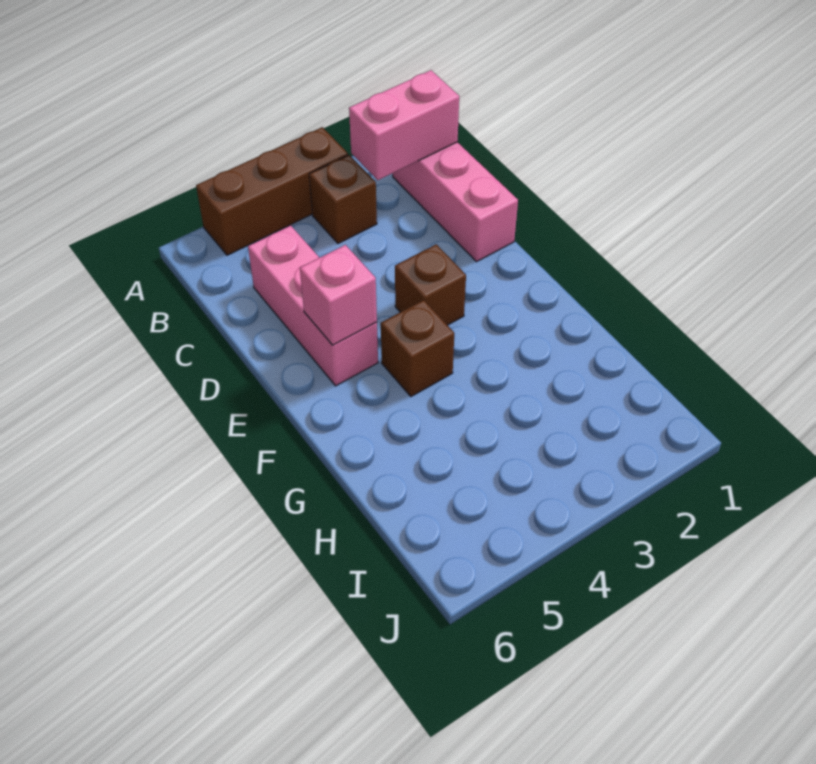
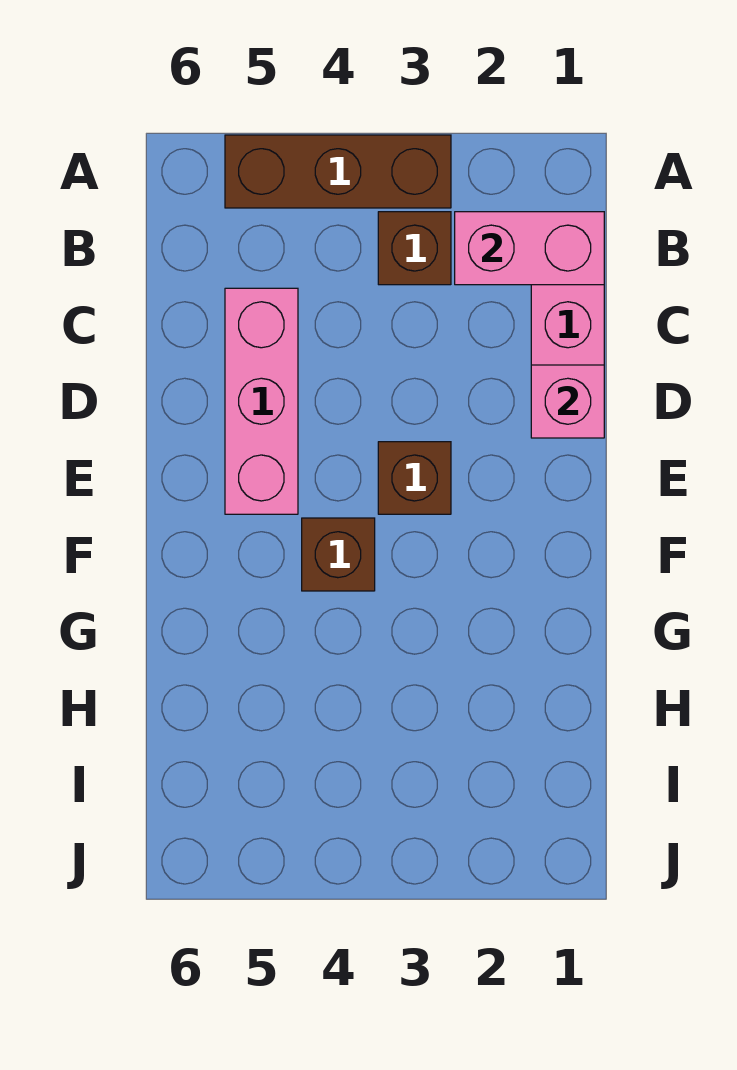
pink 1x1 brick [300,245,377,345] -> pink 1x1 brick moved to [531,365,604,438]

